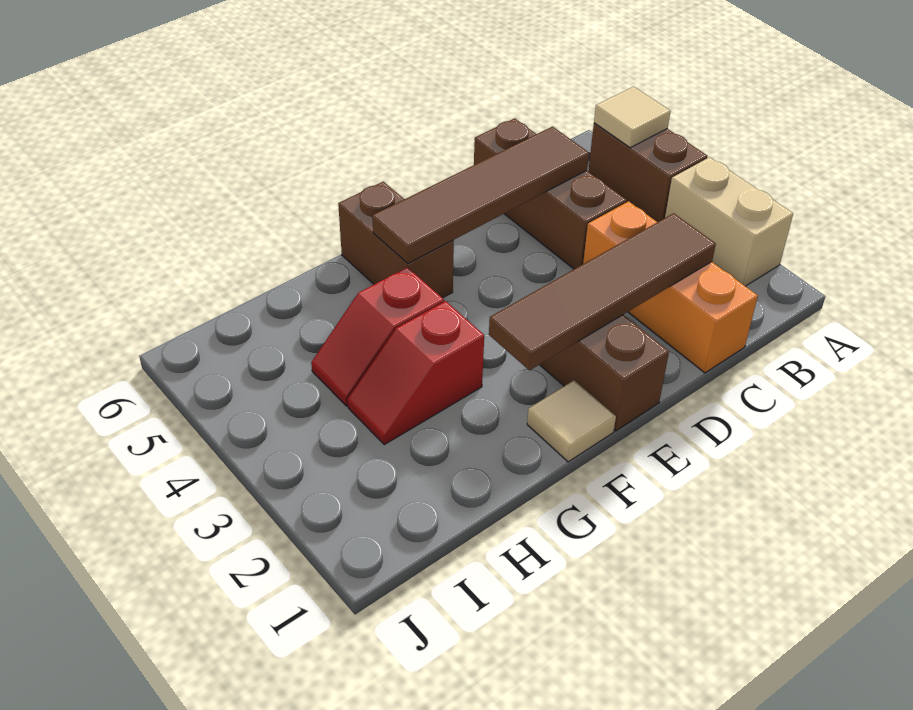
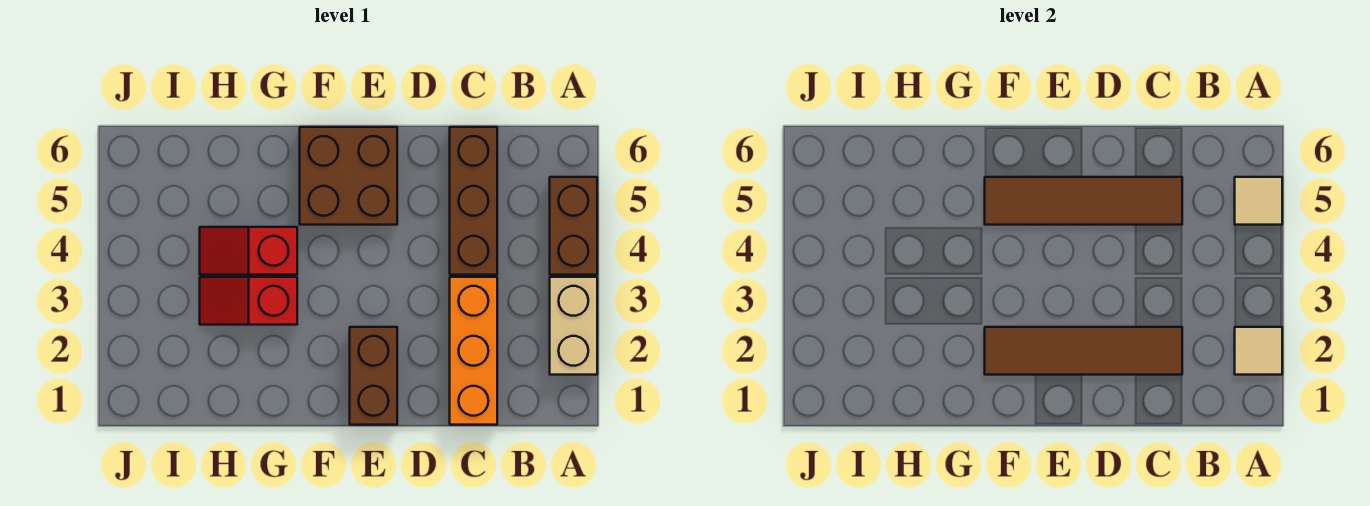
tan 1x1 tile [527,380,616,462] -> tan 1x1 tile moved to [1235,327,1282,375]
brown 1x2 brick [338,182,454,298] -> brown 2x2 brick [300,127,397,225]

